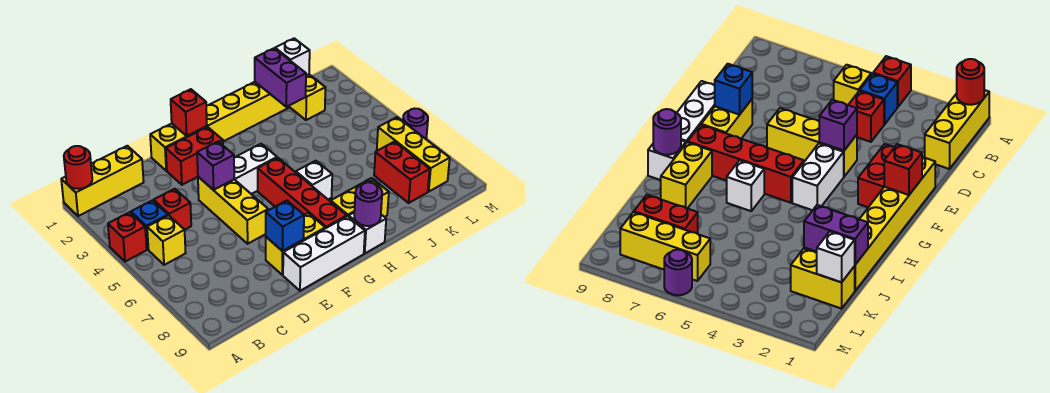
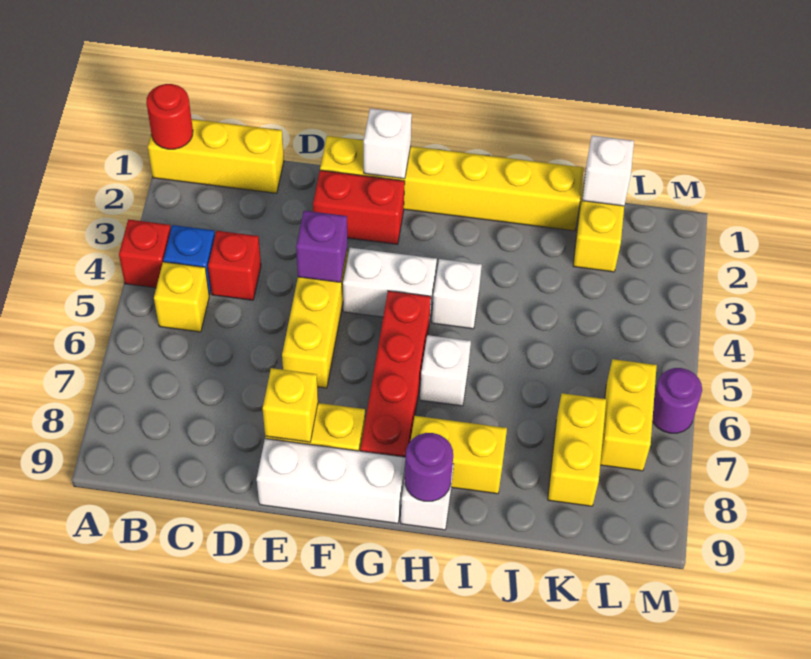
blue 1x1 brick [266,201,304,251] -> yellow 1x1 brick [263,368,318,442]
red 1x1 brick [171,89,207,136] -> white 1x1 brick [364,108,412,179]
none -> white 1x1 brick [432,259,482,329]
purple 1x2 brick [255,48,306,107] -> none
red 1x2 brick [374,141,430,203] -> yellow 1x2 brick [548,393,606,506]
yellow 1x3 brick [377,117,450,192] -> yellow 1x2 brick [600,359,657,471]

